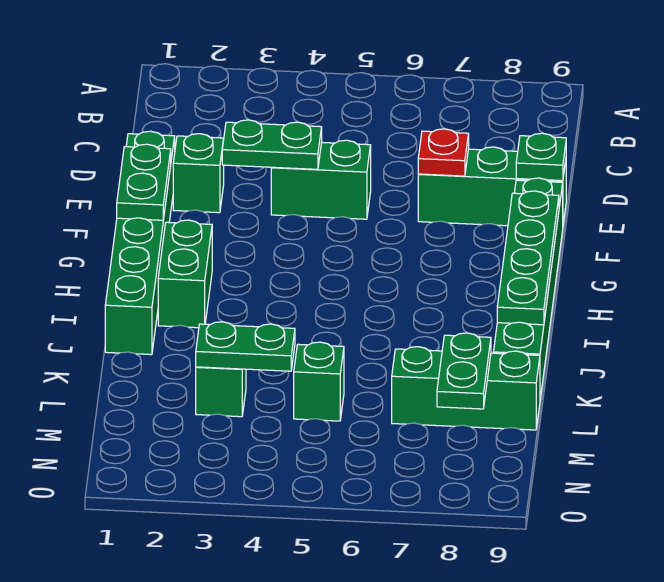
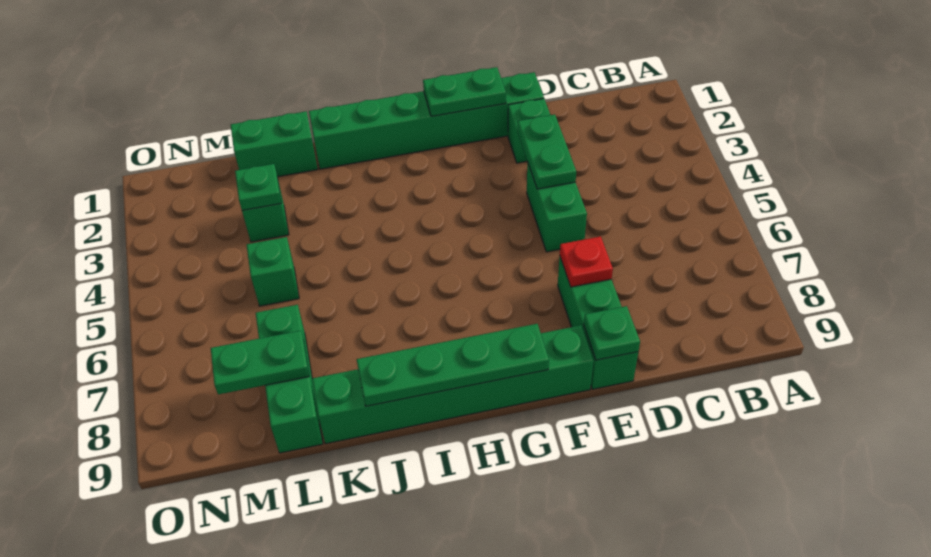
green 1x2 brick [158,220,212,328] -> green 1x2 brick moved to [231,111,318,177]
green 1x2 plate [196,322,295,371] -> green 1x1 plate [235,164,281,210]

